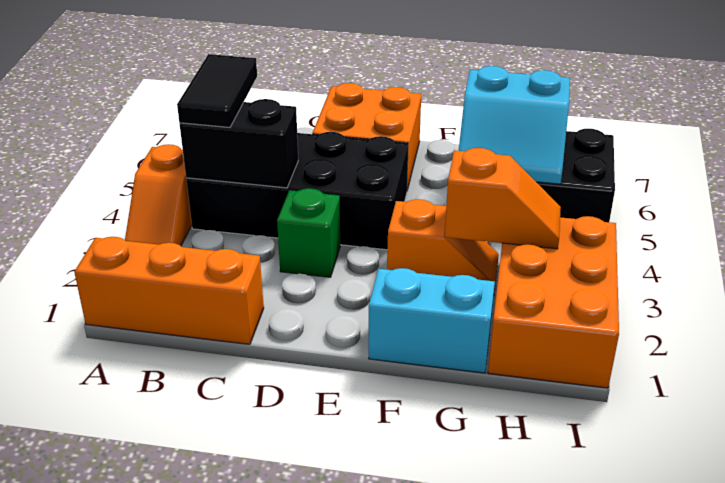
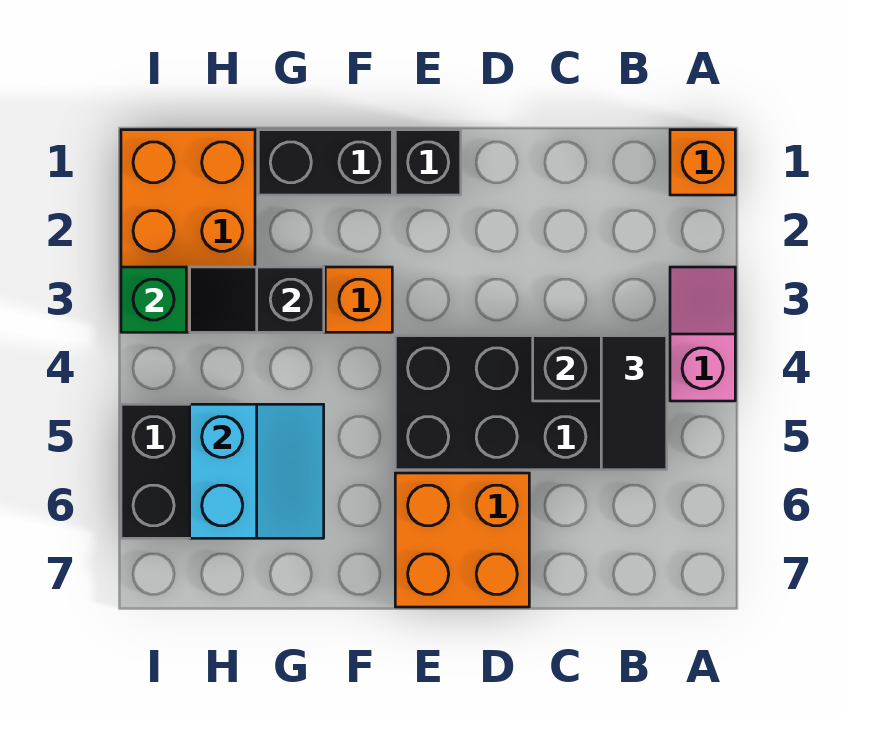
orange 1x3 brick [74,237,264,344] -> orange 1x1 brick [670,130,735,195]
orange 1x2 slope [125,144,192,246] -> pink 1x2 slope [670,267,735,401]
green 1x1 brick [277,188,340,277] -> green 1x1 brick moved to [121,267,186,332]
none -> black 1x1 brick [395,130,461,195]
cyan 1x2 brick [369,268,495,373] -> black 1x2 brick [258,130,392,195]
orange 1x2 slope [445,148,561,249] -> black 1x2 slope [190,267,324,332]
cyan 2x2 slope [459,66,570,184] -> cyan 2x2 slope turned to [190,404,324,538]

